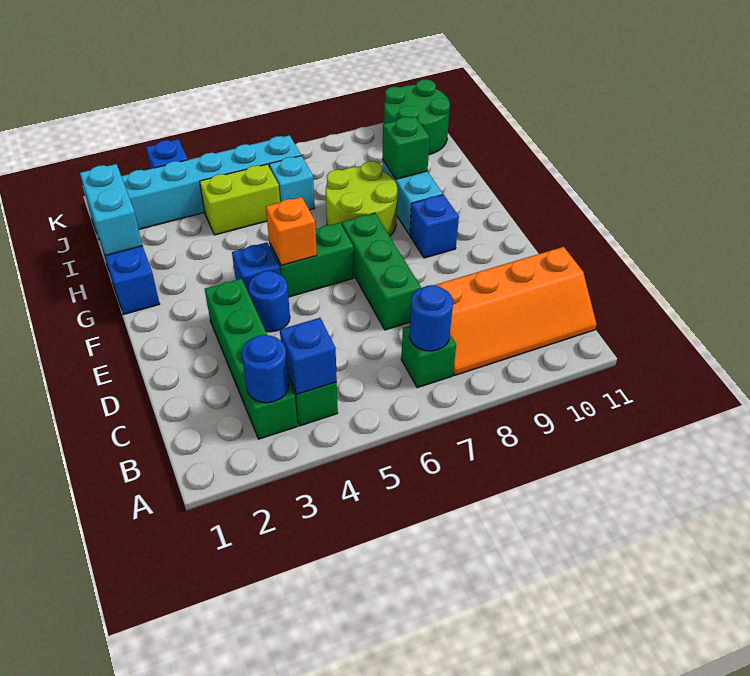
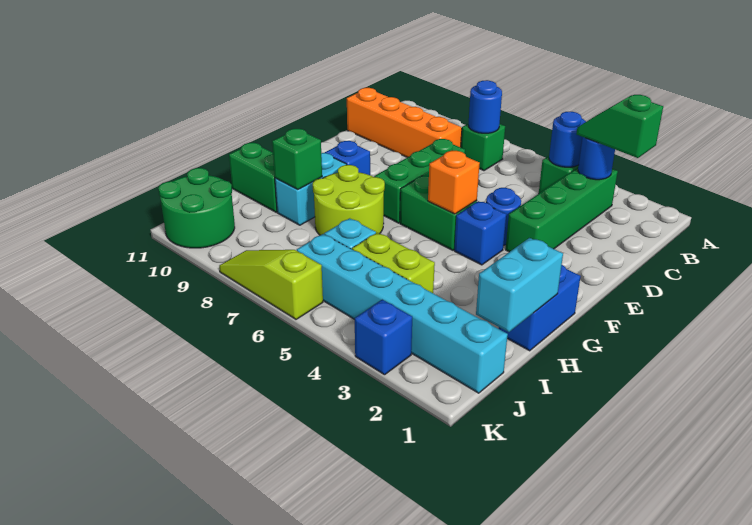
none -> green 1x2 slope [577,95,663,158]
blue 1x1 brick [280,318,337,394] -> blue 1x1 round brick [549,112,586,167]
none -> green 1x2 brick [229,143,277,212]
none -> lime 1x3 slope [219,250,323,319]

